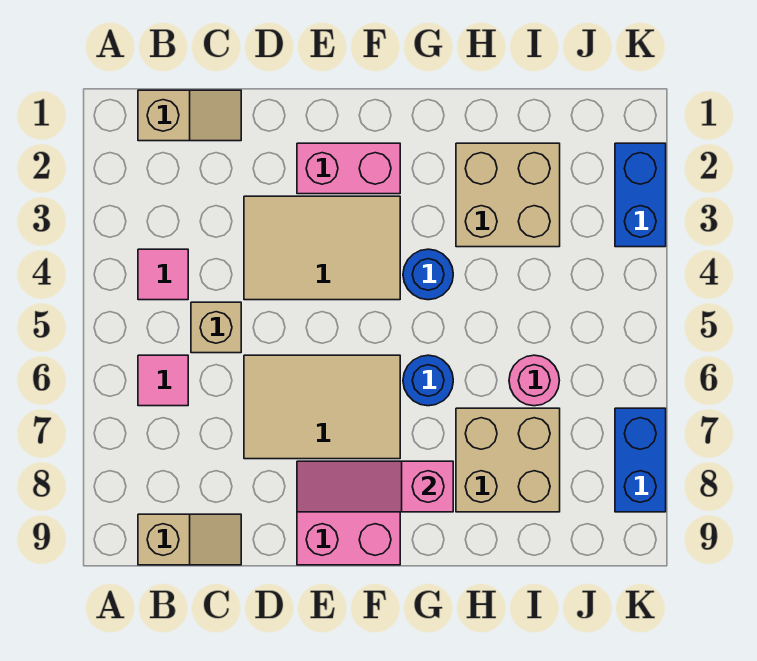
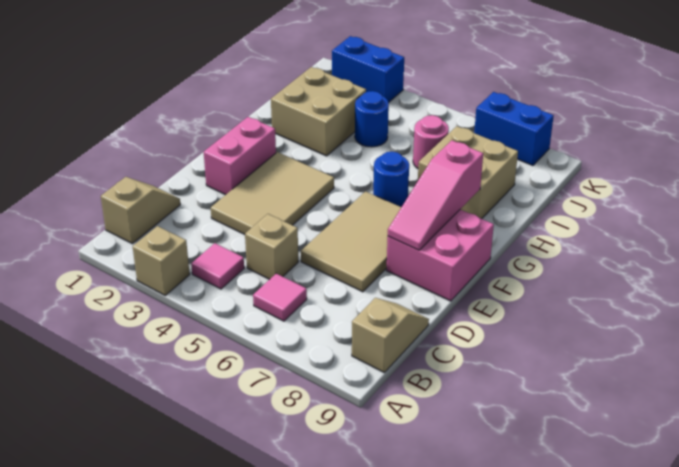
none -> tan 1x1 brick [133,226,190,295]
blue 1x1 round brick [403,249,453,300] -> blue 1x1 round brick moved to [355,91,389,147]

